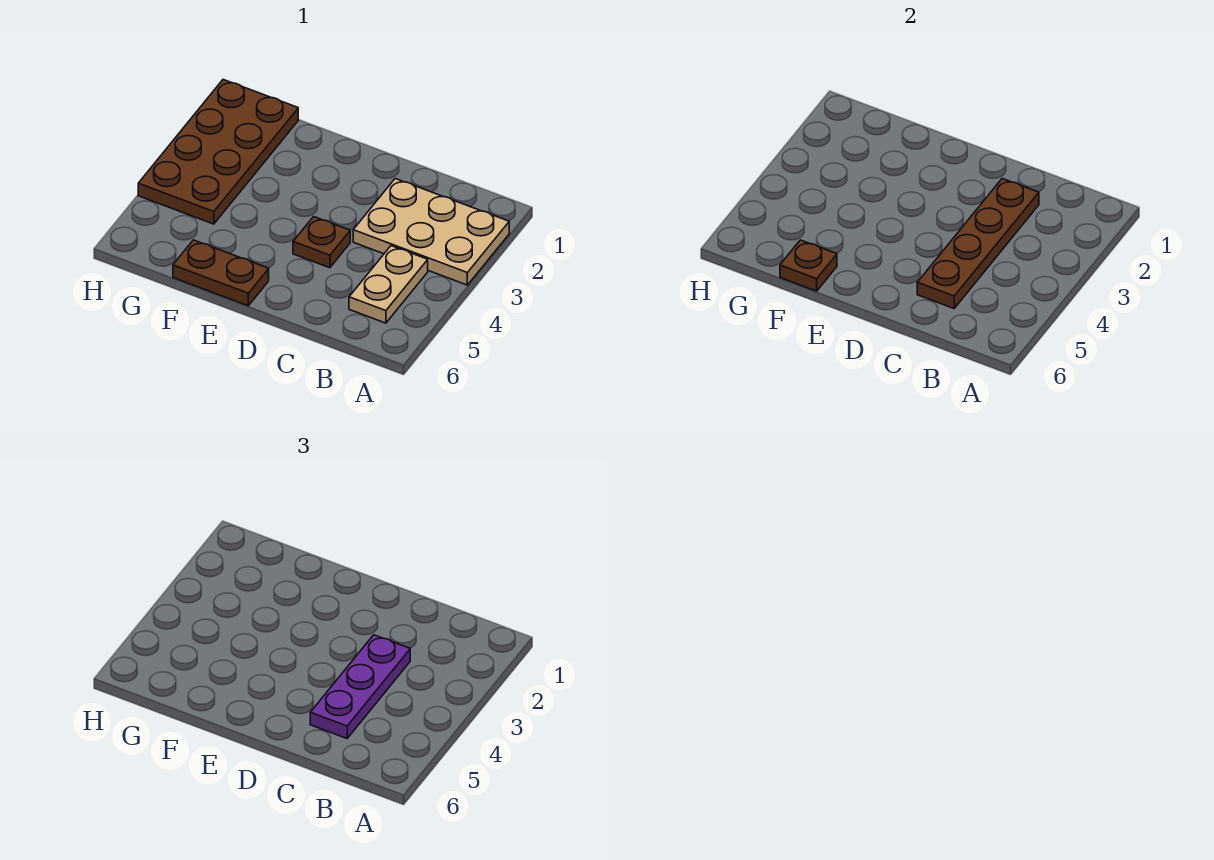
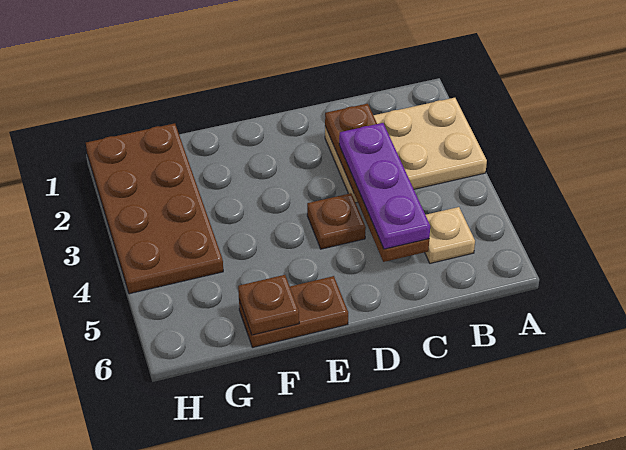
tan 1x2 plate [349,246,428,323] -> tan 1x1 plate [425,207,475,263]

